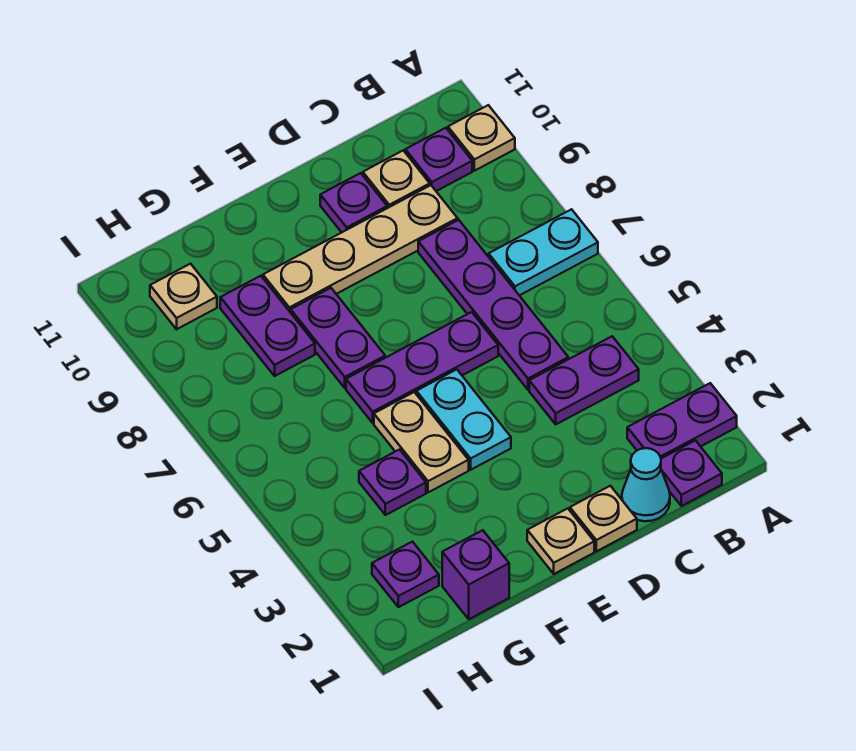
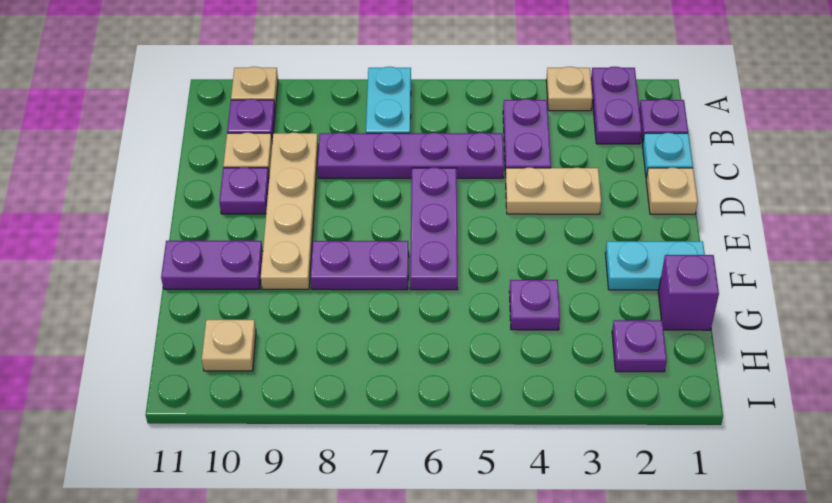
cyan 1x1 cone [622,448,670,521] -> cyan 1x1 plate [642,133,693,178]
tan 1x1 plate [527,508,594,574] -> tan 1x1 plate moved to [546,67,593,111]
cyan 1x2 plate [416,370,511,470] -> cyan 1x2 plate moved to [605,241,705,290]
tan 1x2 plate [374,392,469,492] -> tan 1x2 plate moved to [505,167,601,214]
purple 1x2 plate [220,276,315,376] -> purple 1x2 plate moved to [161,241,263,289]

